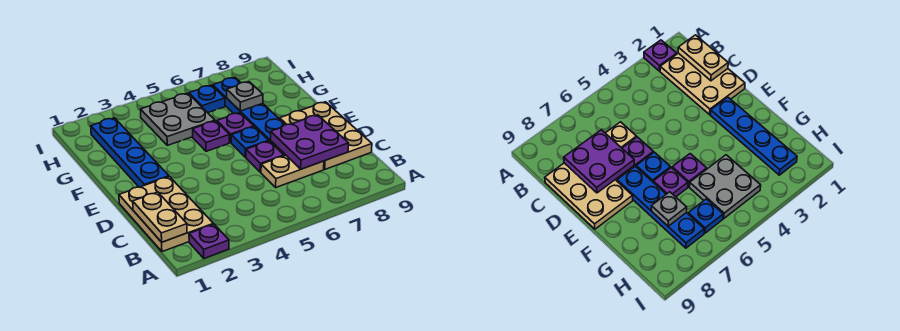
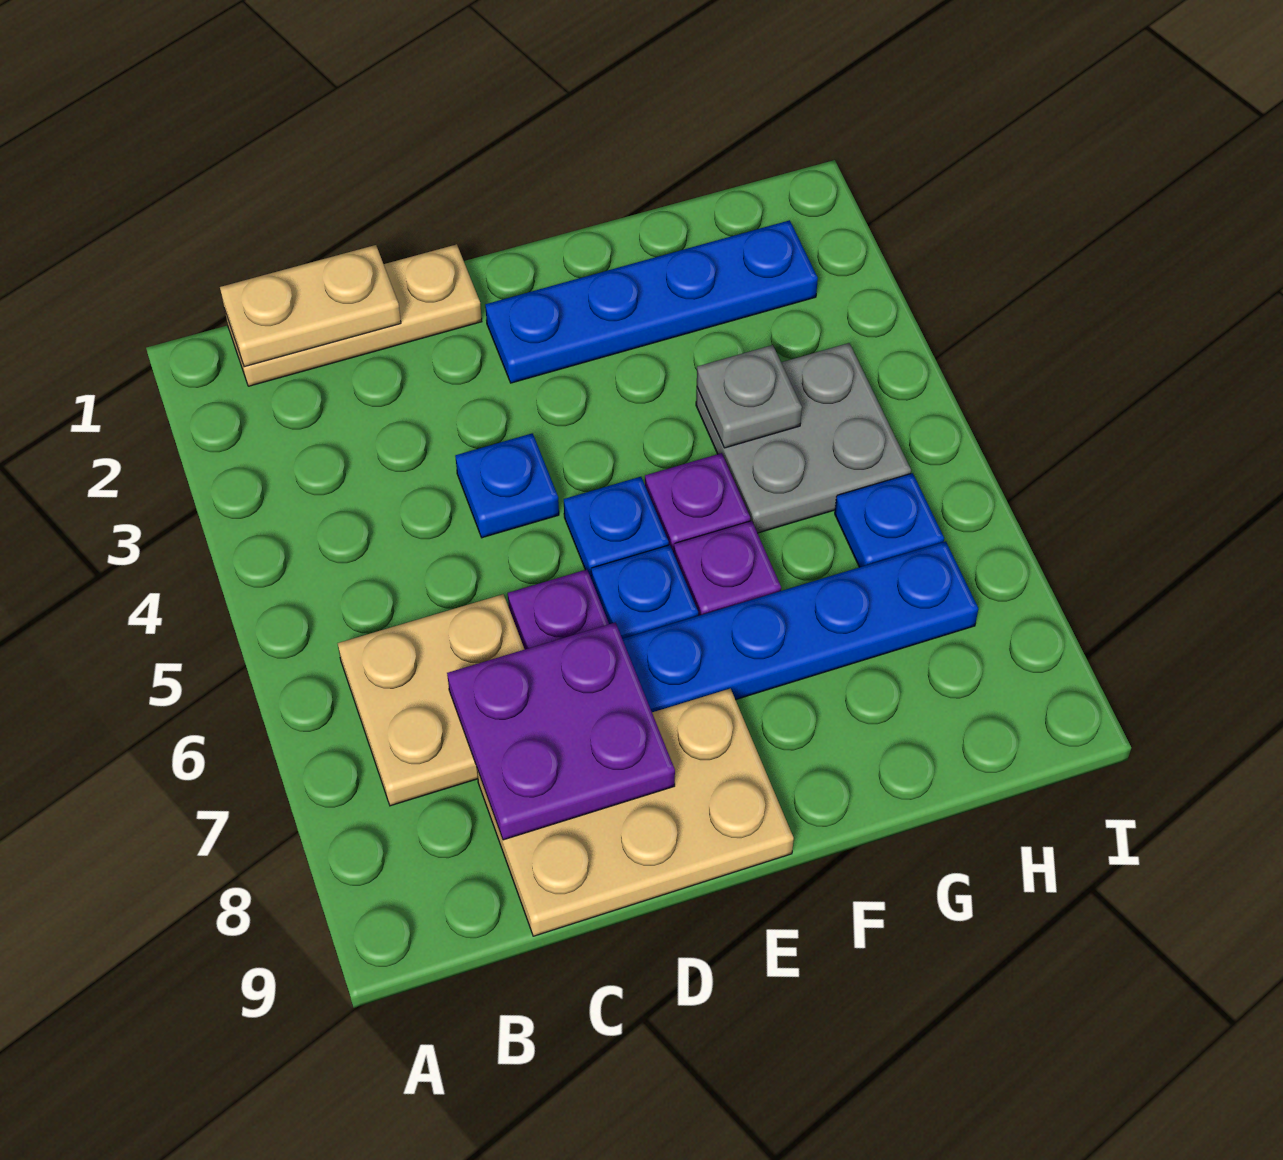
purple 1x1 plate [189,224,229,258] -> none
tan 2x3 plate [119,177,213,252] -> tan 1x3 plate [225,244,482,386]
tan 1x2 plate [261,155,324,187] -> tan 2x2 plate [338,594,525,806]
none -> blue 1x1 plate [455,433,559,538]
none -> blue 1x1 plate [564,477,669,580]
grey 1x1 plate [227,82,263,111] -> grey 1x1 plate moved to [697,345,802,448]

